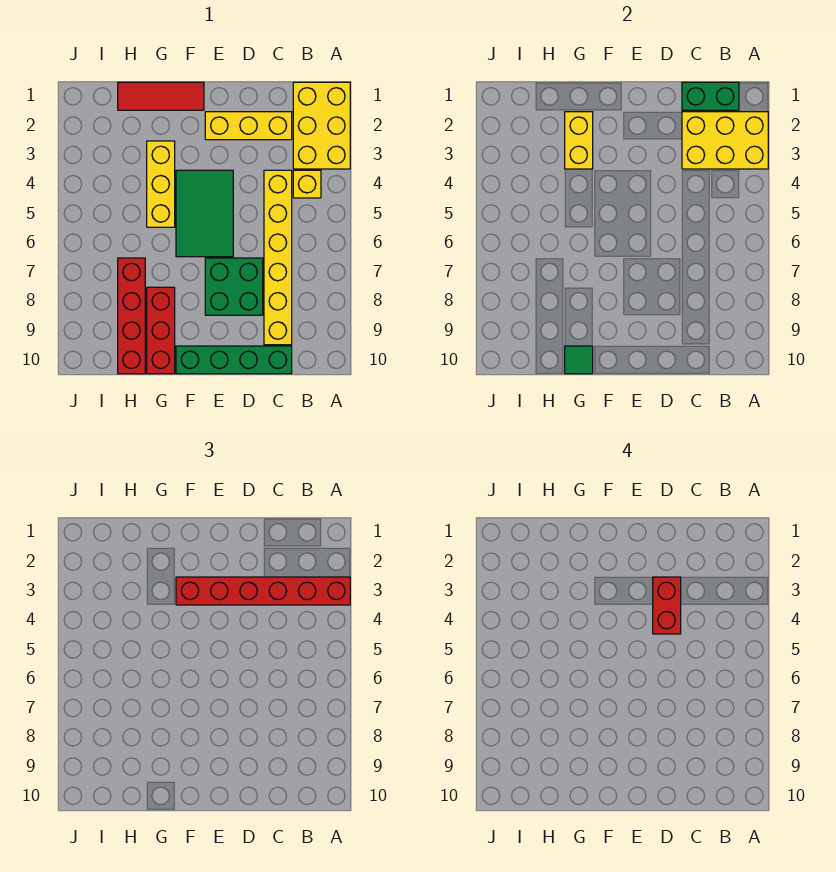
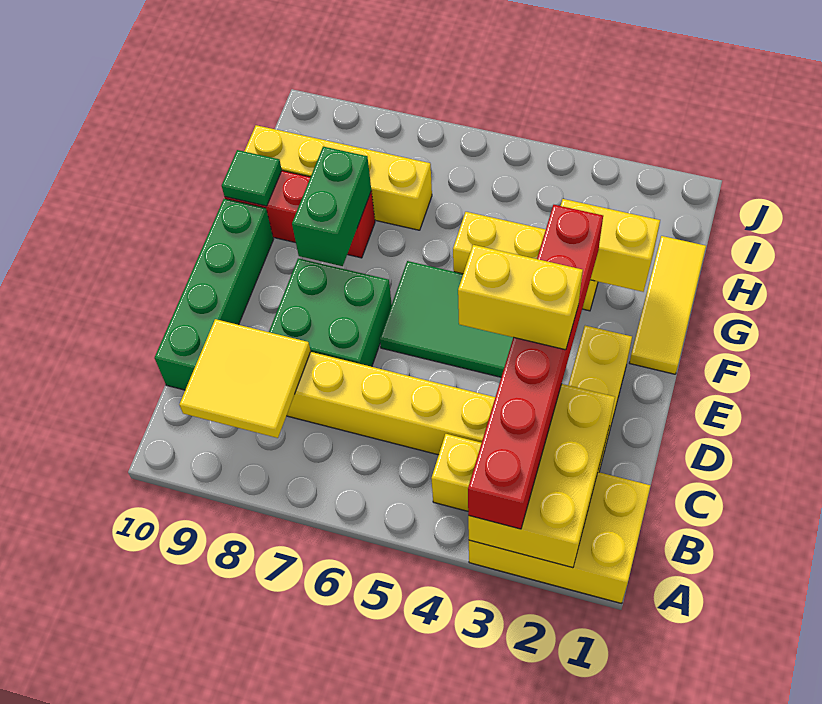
green 1x2 brick [682,82,739,110] -> green 1x2 brick moved to [292,147,371,266]
none -> yellow 2x2 tile [179,319,311,438]
red 1x2 brick [653,577,681,634] -> yellow 1x2 brick [458,245,583,350]
red 1x3 tile [118,82,204,110] -> yellow 1x3 tile [630,236,706,374]
red 1x4 brick [118,258,145,374] -> yellow 1x4 brick [244,125,432,230]

